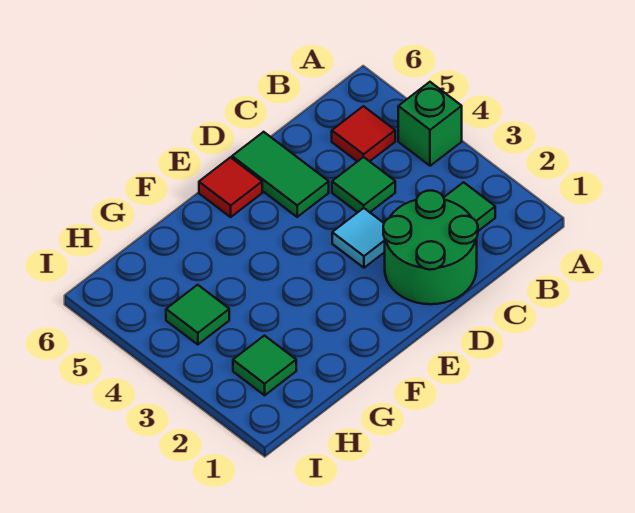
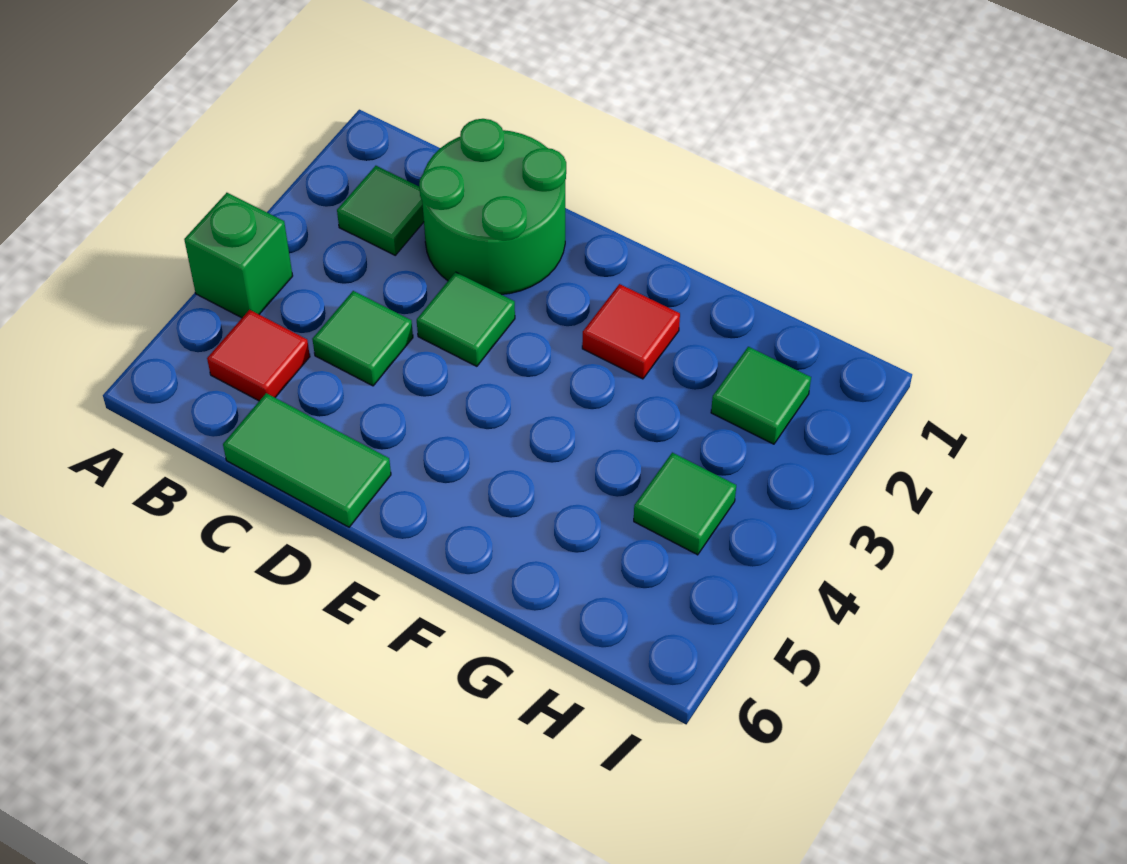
cyan 1x1 tile [332,208,385,268] -> green 1x1 tile [417,272,515,366]
green 1x2 tile [232,132,329,217] -> green 1x2 tile turned to [223,393,391,527]
red 1x1 tile [199,157,262,217] -> red 1x1 tile moved to [582,284,680,379]

